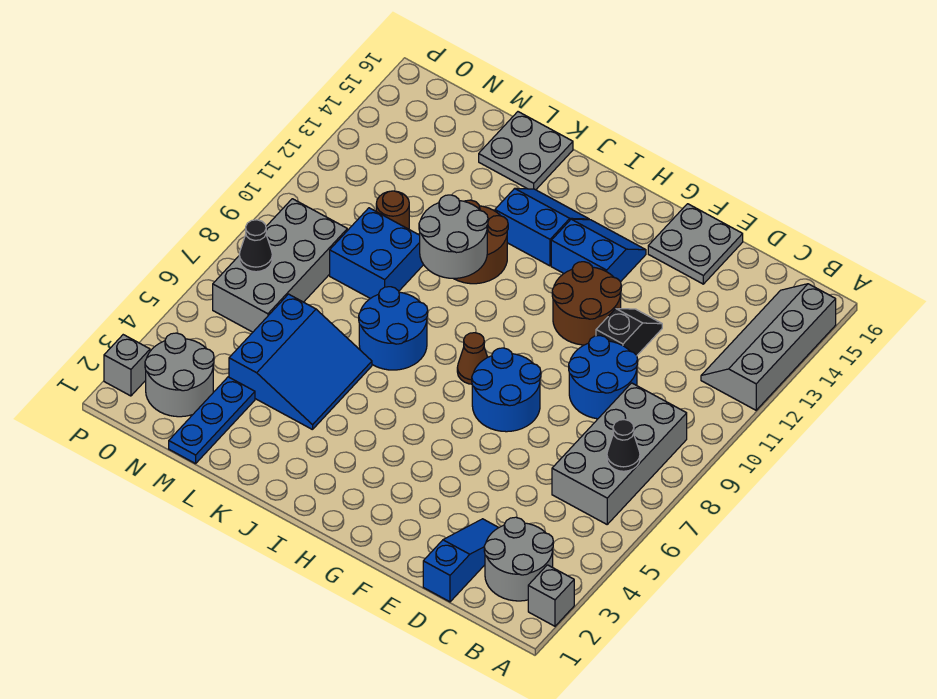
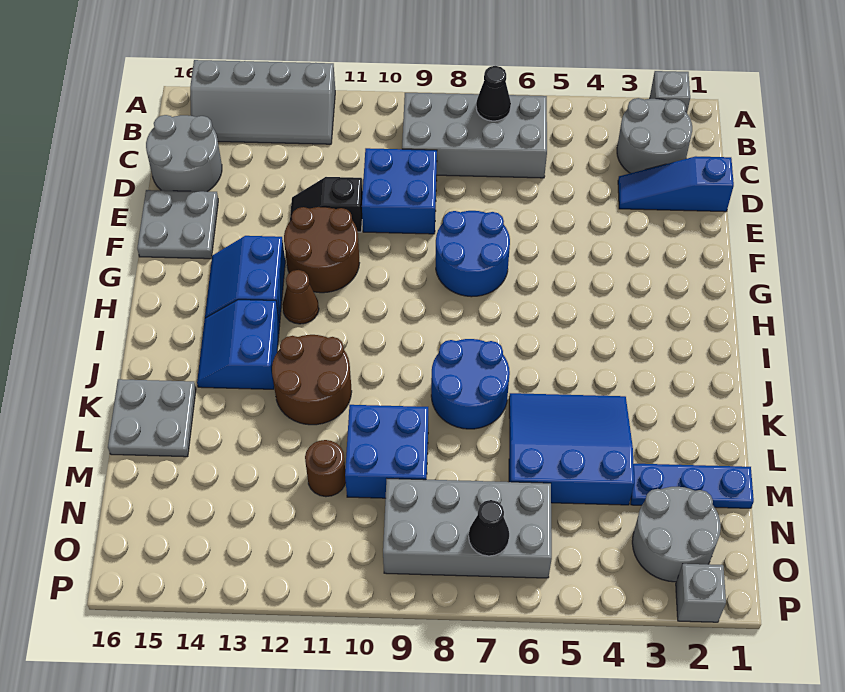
blue 2x2 round brick [569,336,638,419] -> blue 2x2 brick [362,148,437,234]
brown 1x1 cone [457,333,488,384] -> brown 1x1 cone moved to [282,270,319,324]
grey 2x2 round brick [419,195,488,278] -> grey 2x2 round brick moved to [146,115,222,192]

